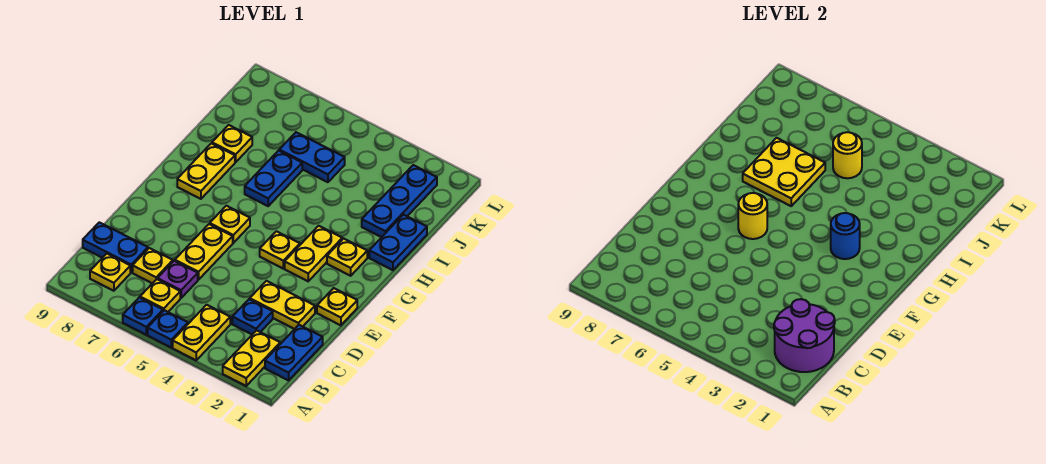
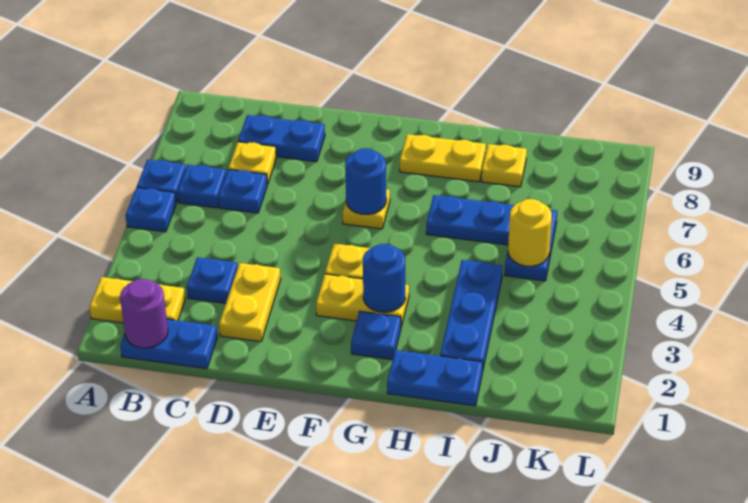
yellow 1x2 plate [173,305,230,360] -> none
purple 2x2 round brick [774,299,835,372] -> purple 1x1 round brick [120,279,168,348]
yellow 1x1 plate [140,279,180,312] -> blue 1x1 plate [177,165,226,208]
yellow 1x1 plate [90,254,130,291] -> none
purple 1x1 plate [157,261,198,298] -> blue 1x1 plate [218,170,267,213]
blue 1x2 plate [83,222,148,272] -> blue 1x2 plate turned to [238,115,325,162]
yellow 1x2 plate [175,224,233,280] -> none
yellow 1x1 plate [317,288,357,325] -> none
yellow 1x1 round brick [738,193,767,239] -> blue 1x1 round brick [345,148,386,214]
yellow 1x1 plate [327,239,367,276] -> blue 1x1 plate [351,311,401,360]
yellow 2x2 plate [743,138,825,206] -> none
blue 1x3 plate [362,165,437,237] -> blue 1x3 plate turned to [440,260,503,372]

